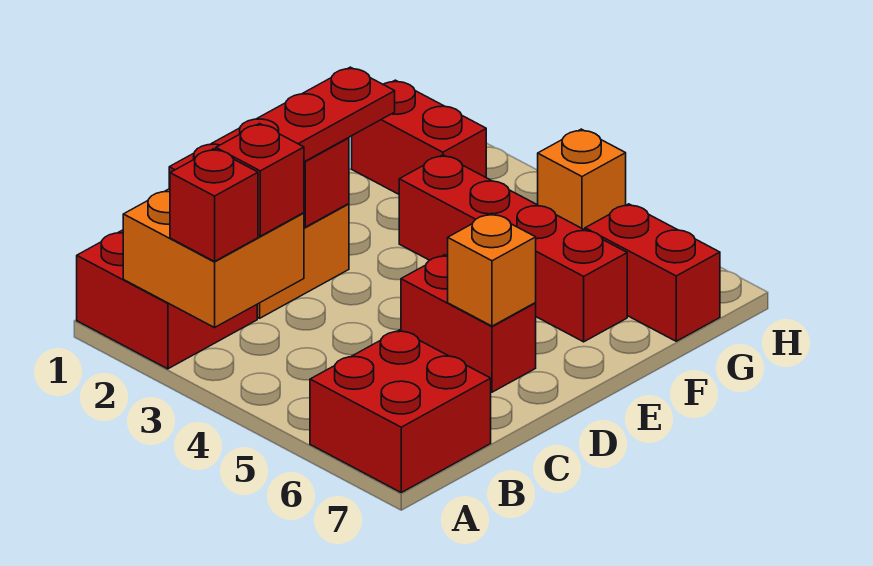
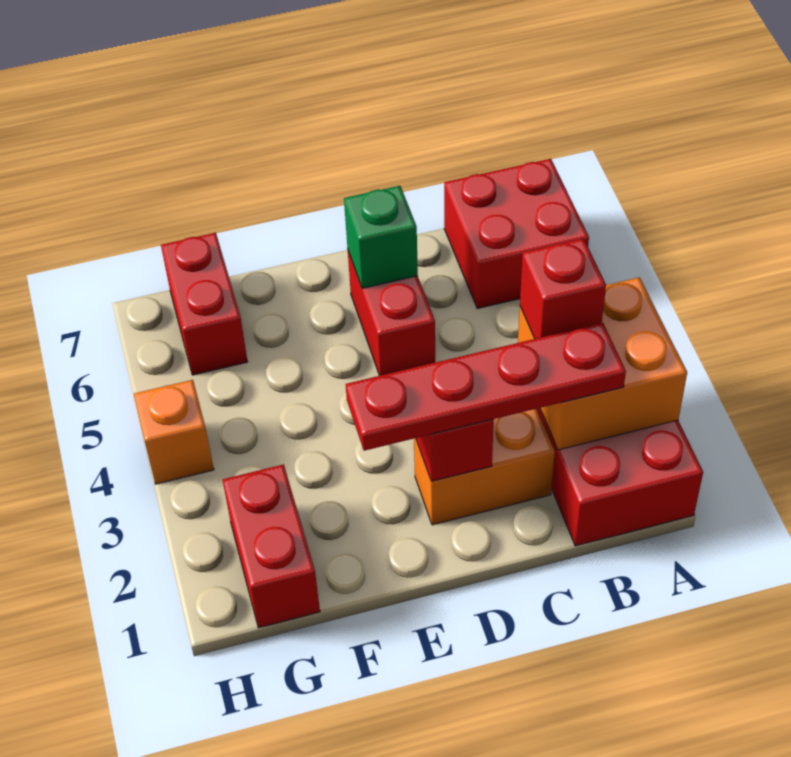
red 1x1 brick [170,149,258,261] -> none
orange 1x1 brick [448,213,536,326] -> green 1x1 brick [344,186,418,288]
red 1x4 brick [399,155,627,342] -> none

